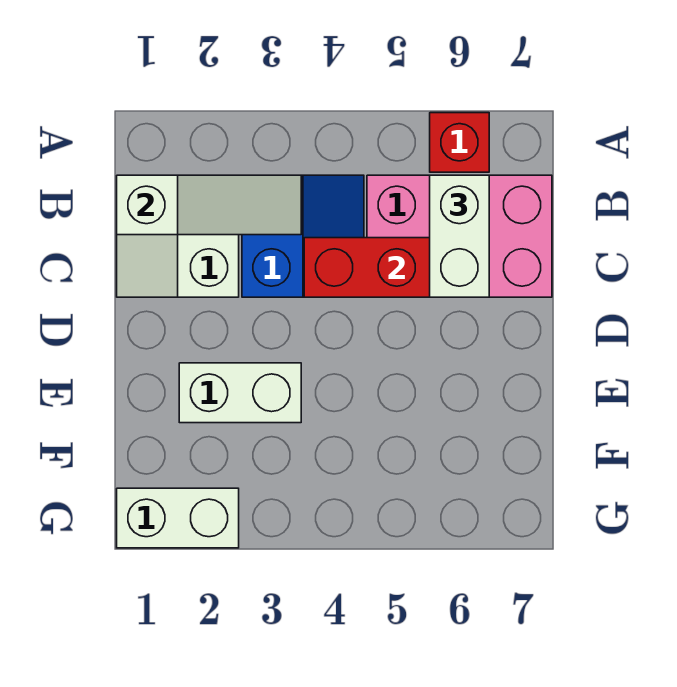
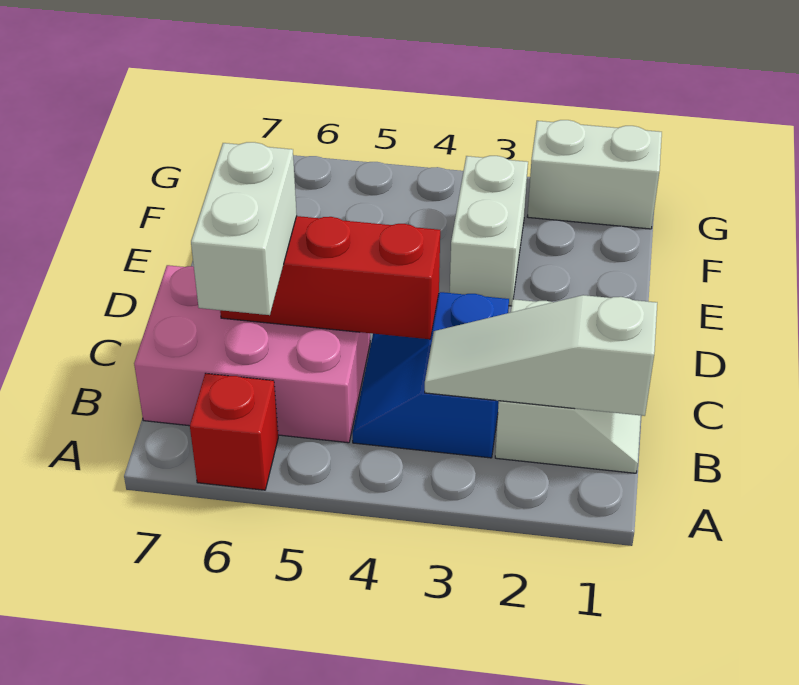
white 1x2 brick [179,363,301,423] -> white 1x2 brick turned to [450,156,528,306]

